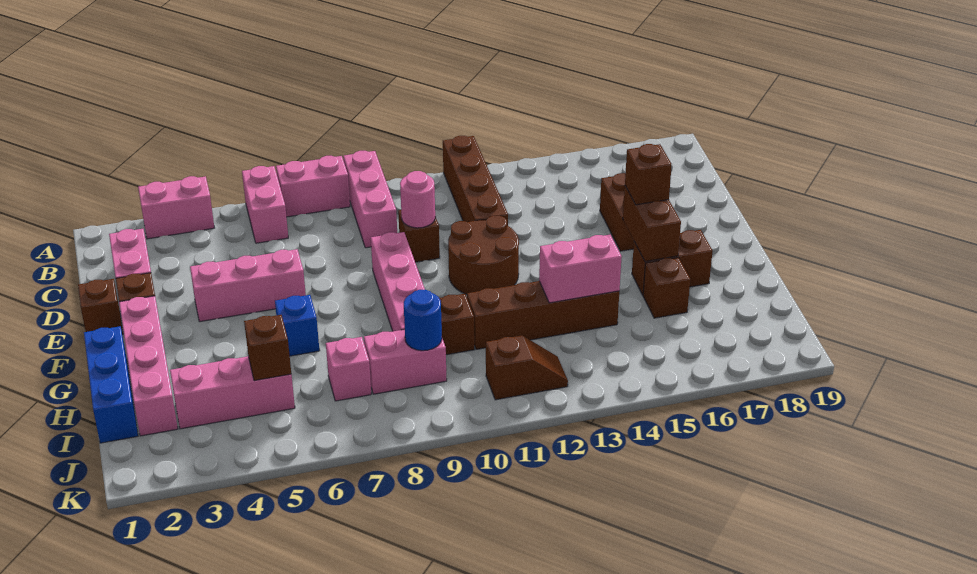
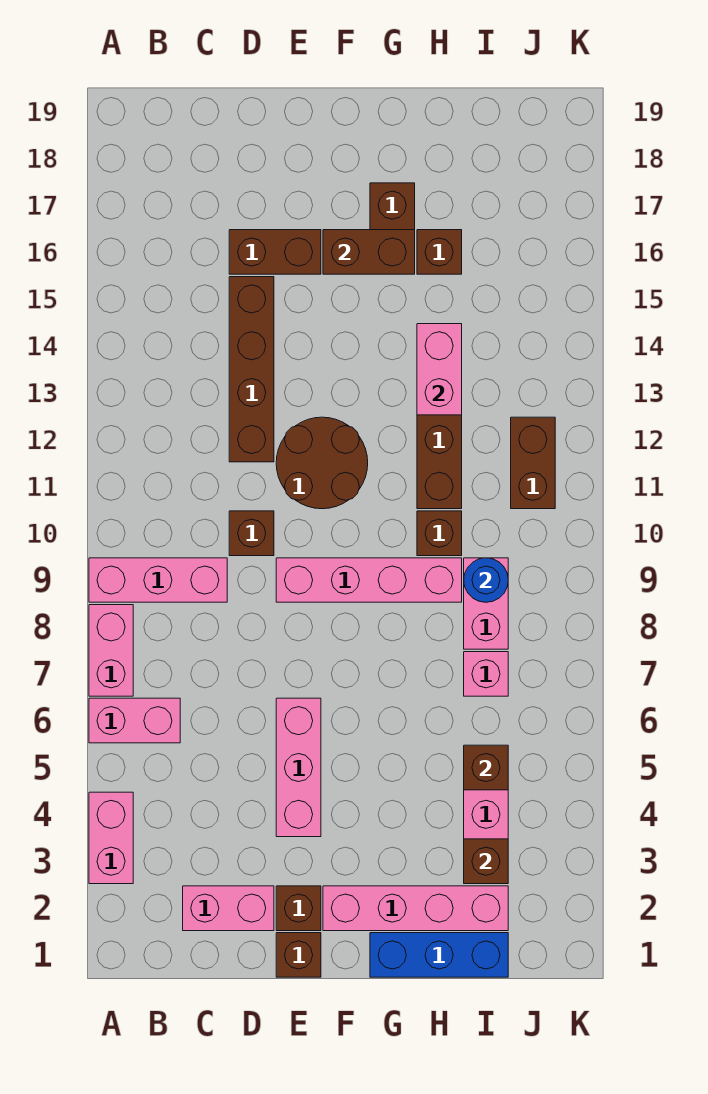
brown 1x4 brick [443,136,508,226] -> brown 1x4 brick turned to [229,277,274,462]
pink 1x1 round brick [400,171,435,228] -> none
brown 1x1 brick [625,144,672,205] -> brown 1x1 brick moved to [464,839,508,884]
blue 1x1 brick [275,295,320,356] -> none
brown 1x2 slope [486,335,568,400] -> brown 1x2 brick [511,417,555,509]

